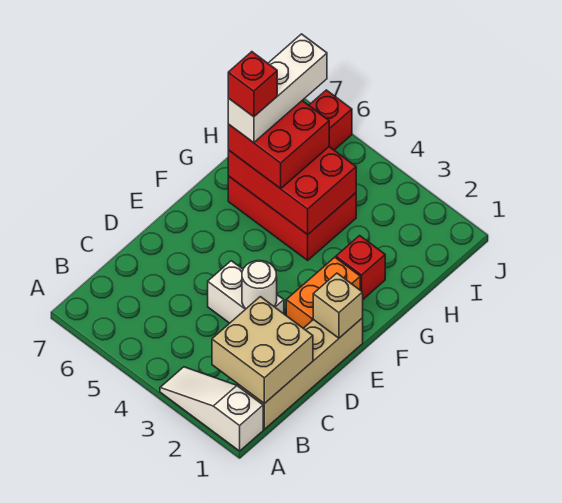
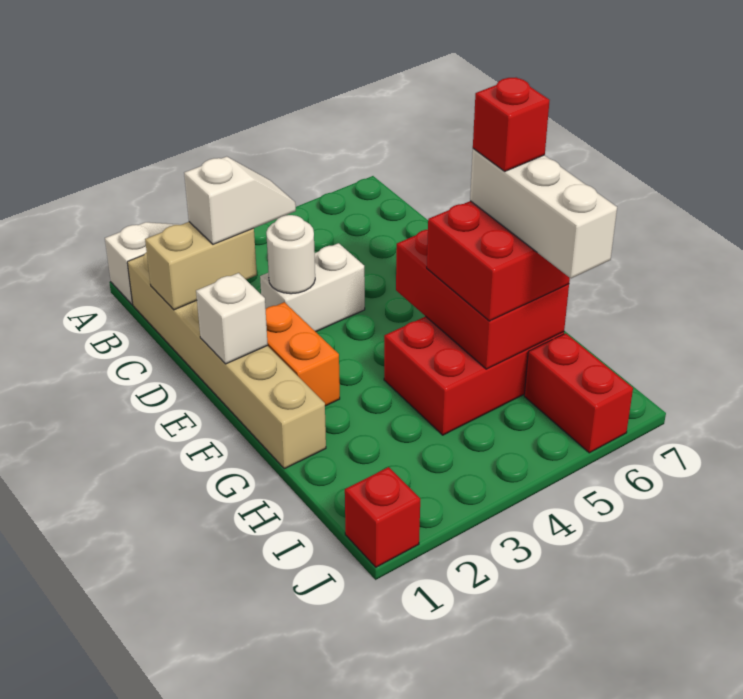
tan 1x4 brick [239,318,363,429] -> tan 1x6 brick [127,252,326,469]
tan 2x2 brick [212,297,313,404] -> tan 1x2 brick [145,222,257,310]
none -> white 1x2 slope [184,156,296,244]
tan 1x1 brick [313,273,363,338] -> white 1x1 brick [196,273,268,364]
red 1x1 brick [336,236,385,299] -> red 1x1 brick moved to [345,467,420,567]
red 2x3 brick [228,147,356,235] -> red 2x3 brick turned to [396,230,569,369]

